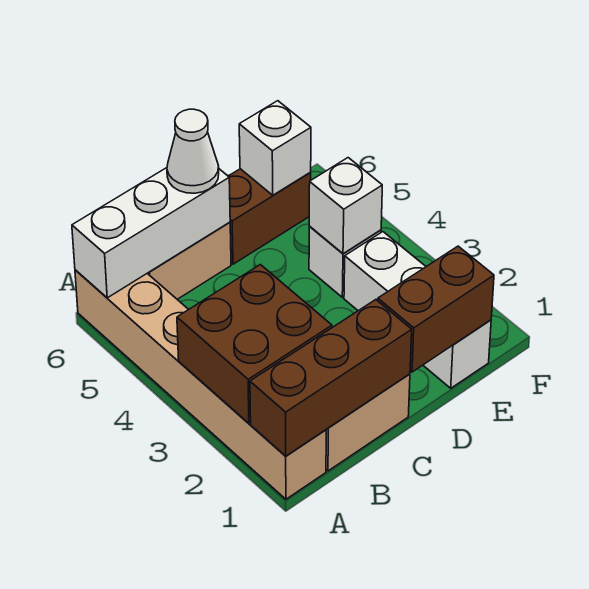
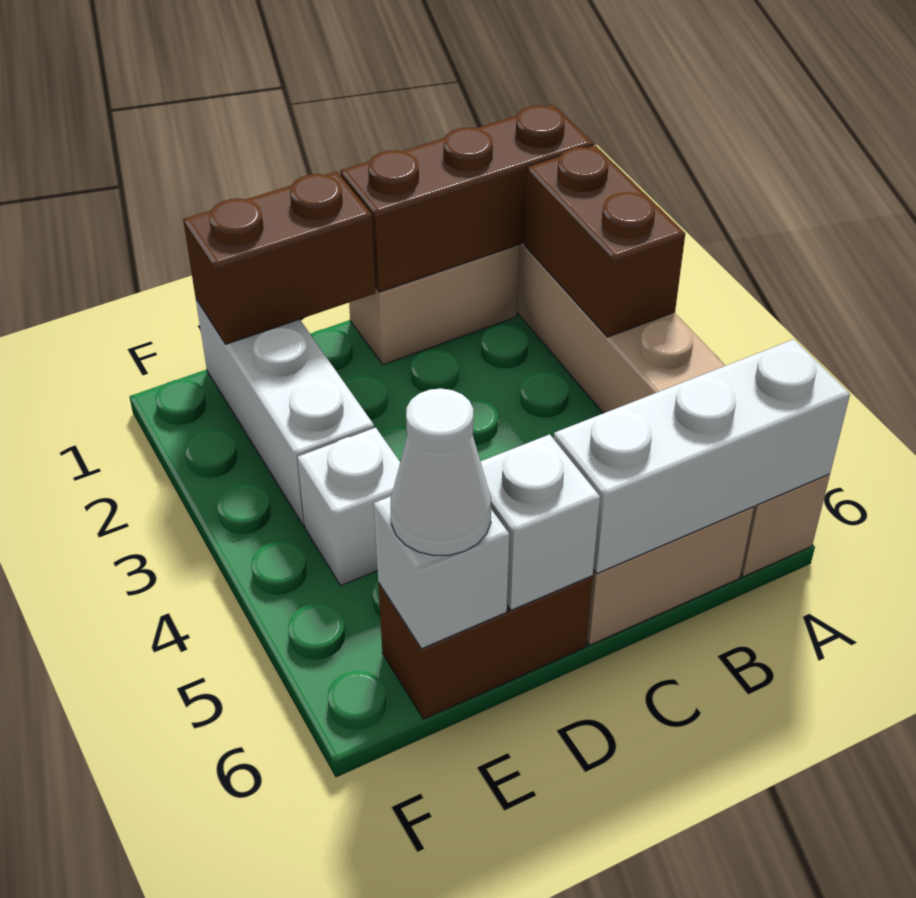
brown 2x2 brick [177,265,332,423] -> brown 1x2 brick [525,145,685,337]
white 1x1 cone [167,109,219,193] -> white 1x1 cone moved to [391,388,491,555]
white 1x1 brick [309,158,382,254] -> white 1x1 brick moved to [481,434,600,610]

